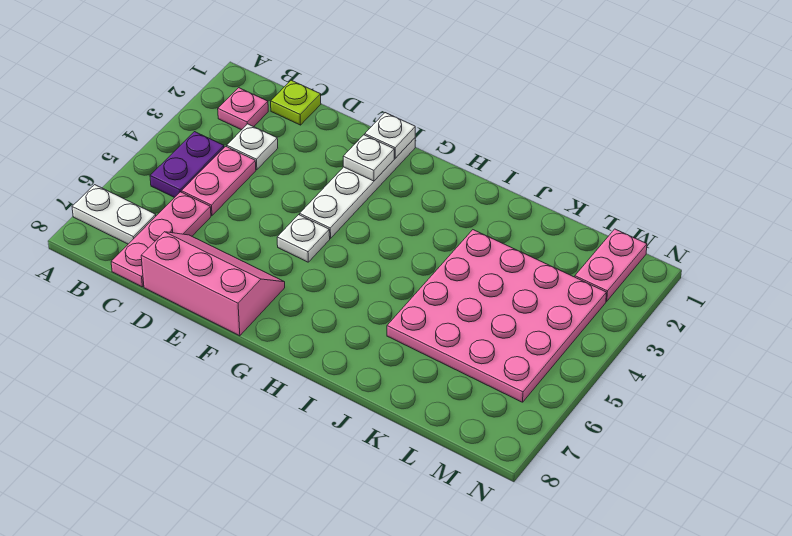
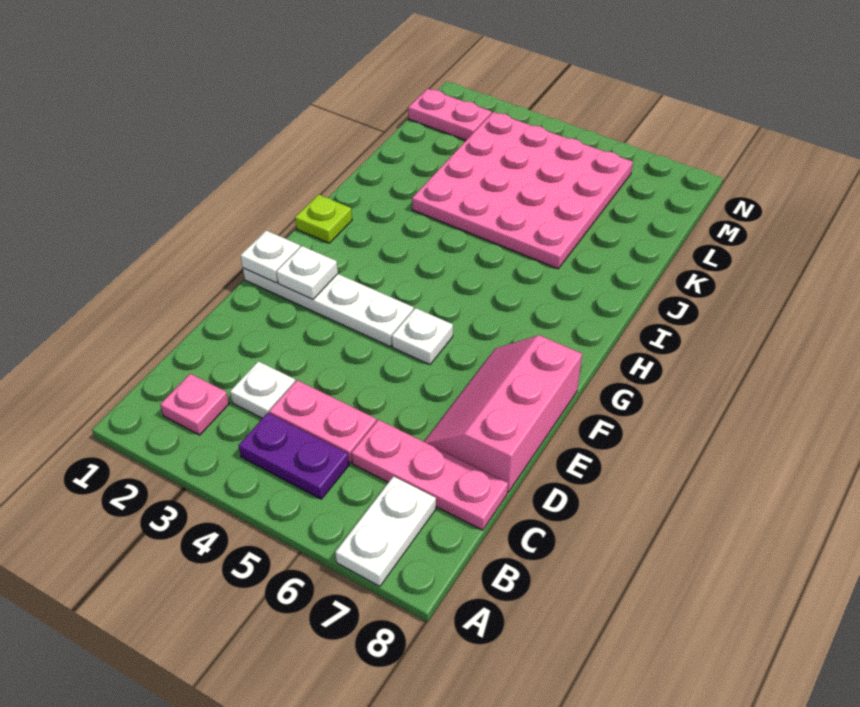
lime 1x1 plate [271,80,321,125] -> lime 1x1 plate moved to [295,195,352,243]

